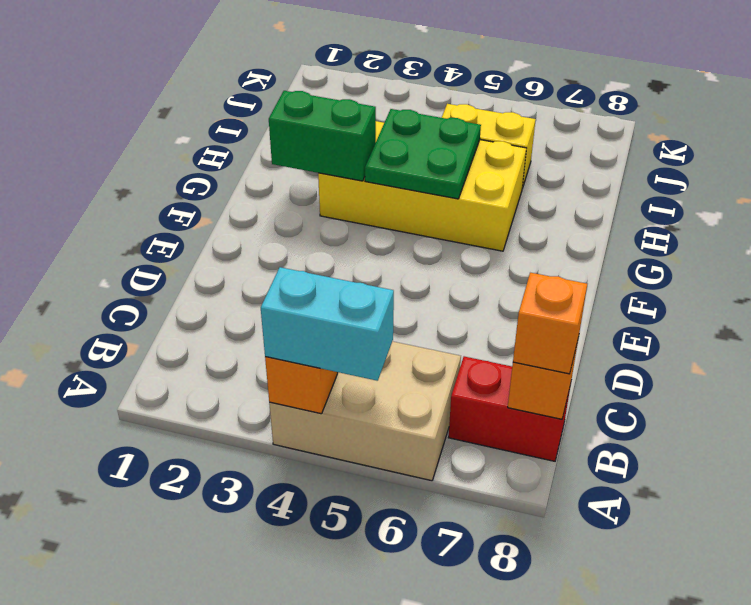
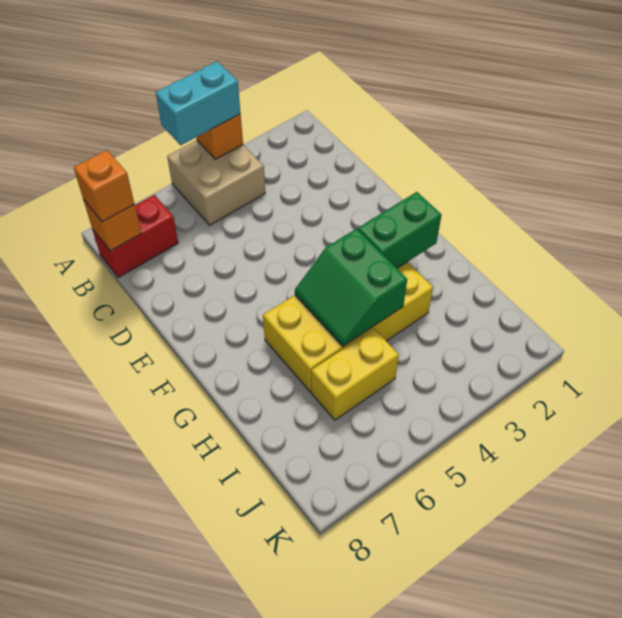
tan 2x3 brick [269,341,461,481] -> tan 2x2 brick [167,140,265,225]
green 2x2 plate [365,109,481,199] -> green 2x2 slope [295,229,407,346]

